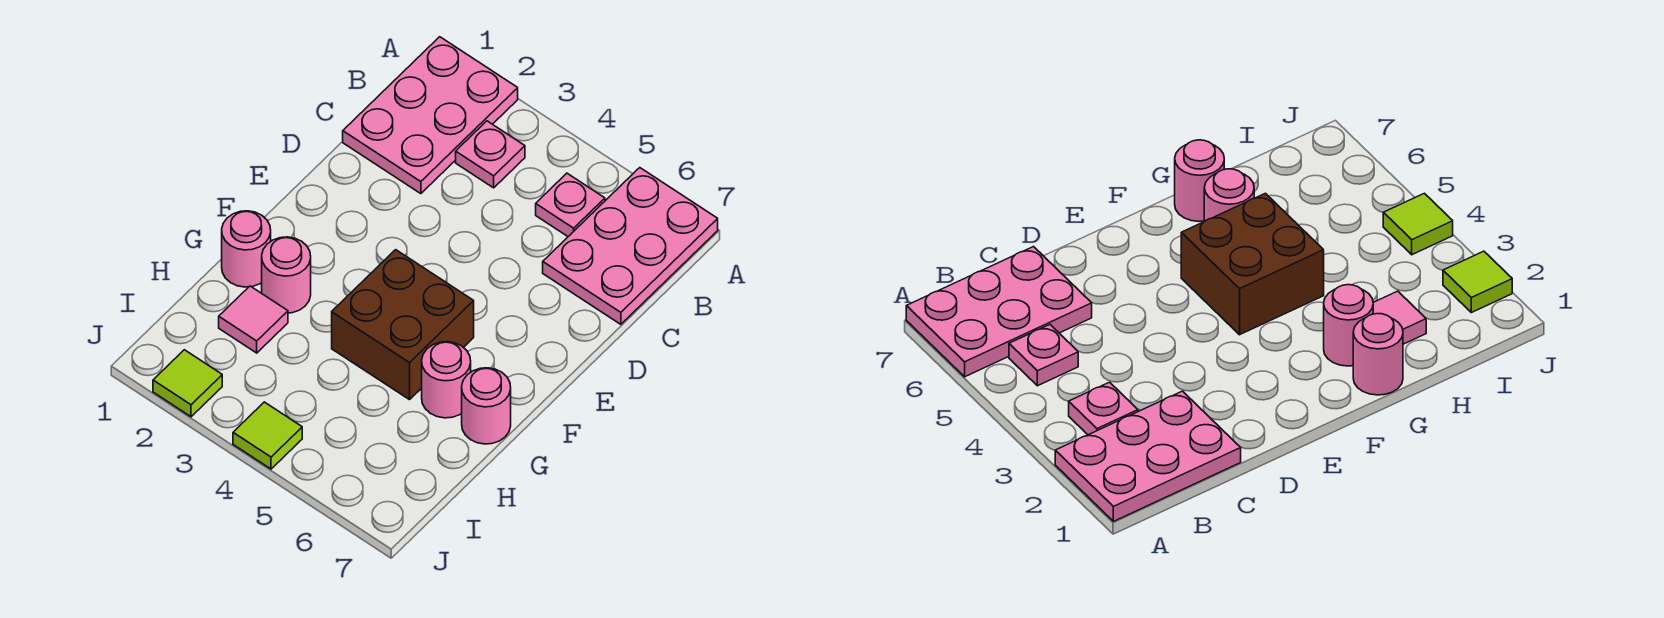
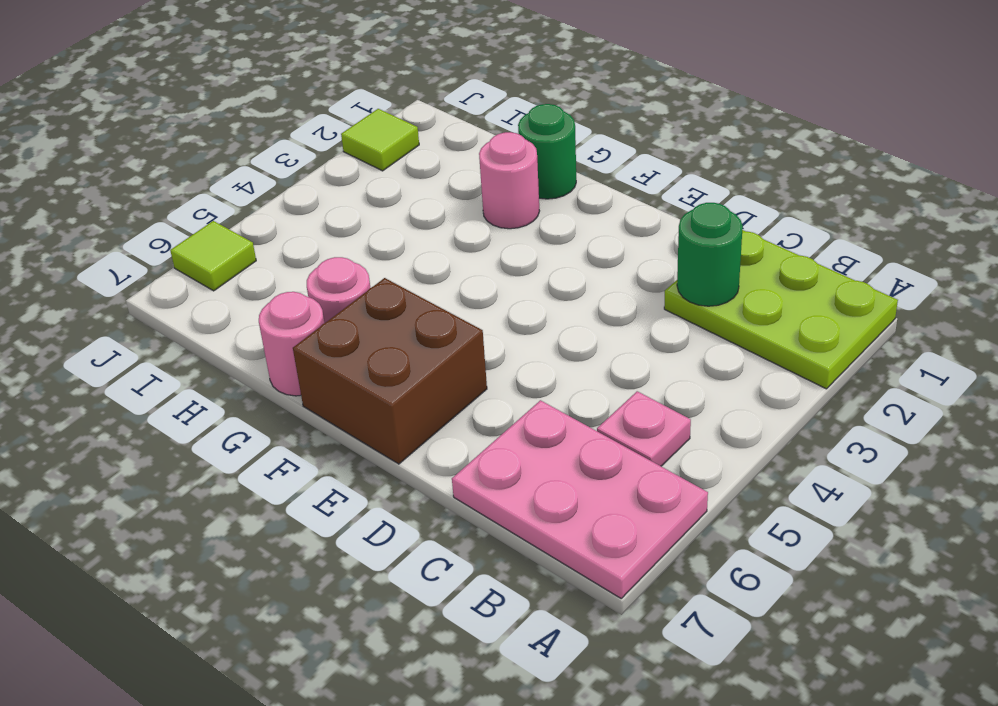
pink 2x3 plate [343,37,518,194] -> lime 2x3 plate [664,230,898,389]
pink 1x1 plate [456,121,525,188] -> none
none -> green 1x1 round brick [677,203,743,306]
brown 2x2 brick [332,250,474,400] -> brown 2x2 brick moved to [293,278,487,464]
pink 1x1 round brick [222,211,271,287] -> green 1x1 round brick [518,104,576,199]
pink 1x1 tile [219,286,288,353] -> none
lime 1x1 tile [233,402,302,469] -> lime 1x1 tile moved to [170,221,256,291]

